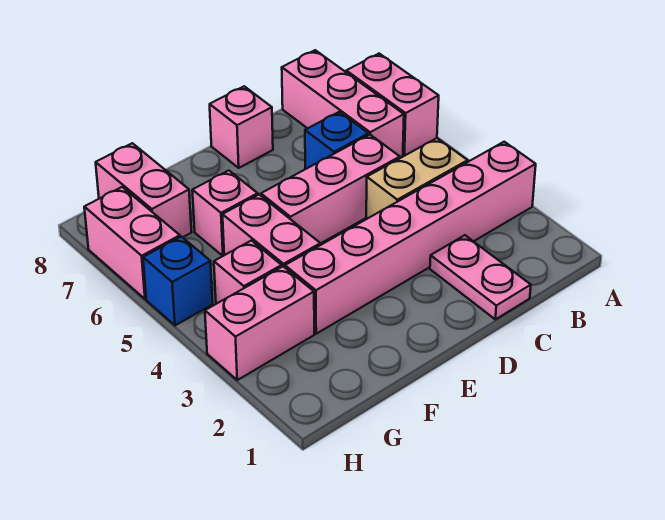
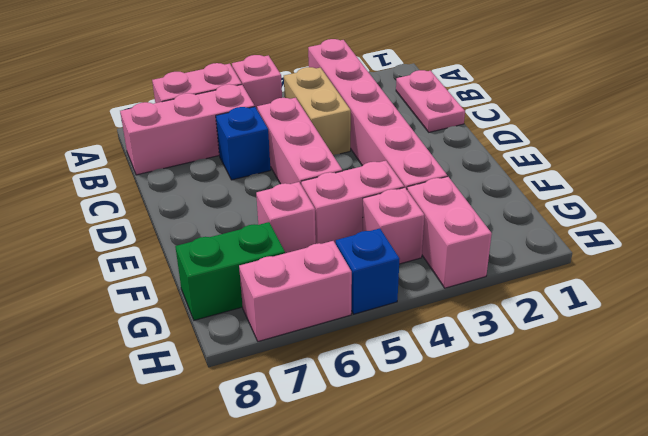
pink 1x2 plate [430,235,531,319] -> pink 1x2 plate turned to [396,70,465,132]
pink 1x1 brick [210,86,273,168] -> pink 1x1 brick moved to [232,55,282,109]
pink 1x2 brick [96,143,191,237] -> green 1x2 brick [175,222,285,320]

